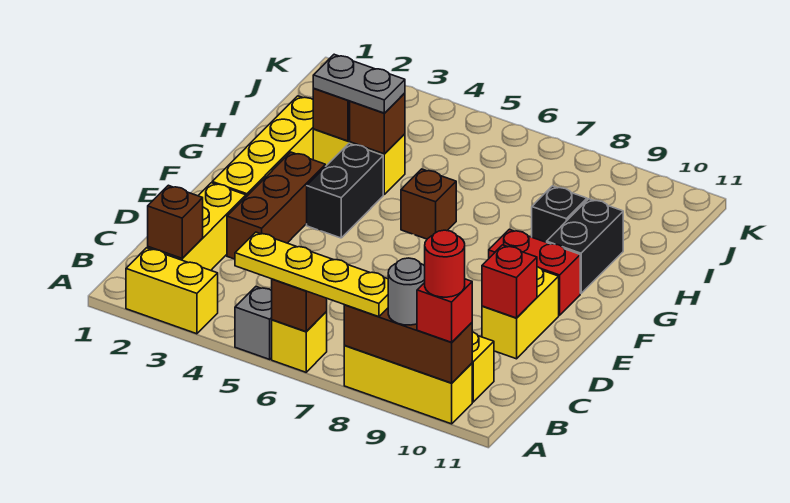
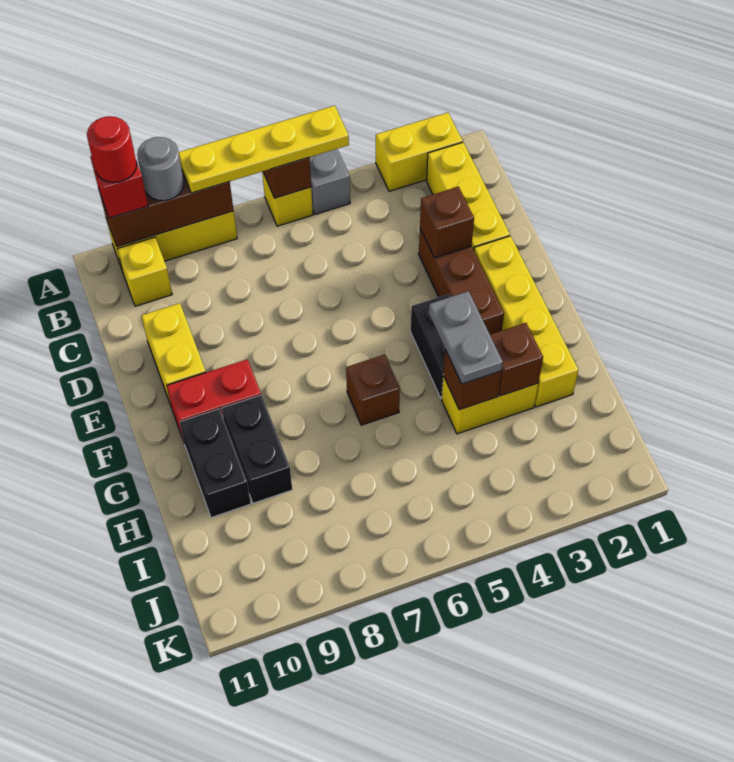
brown 1x1 brick [148,185,203,258] -> brown 1x1 brick moved to [420,187,474,258]
red 1x1 brick [482,245,537,318] -> none
grey 1x2 plate [313,54,405,113] -> grey 1x2 plate turned to [429,291,503,384]
black 1x1 brick [532,186,587,242] -> black 1x2 brick [222,395,292,503]

